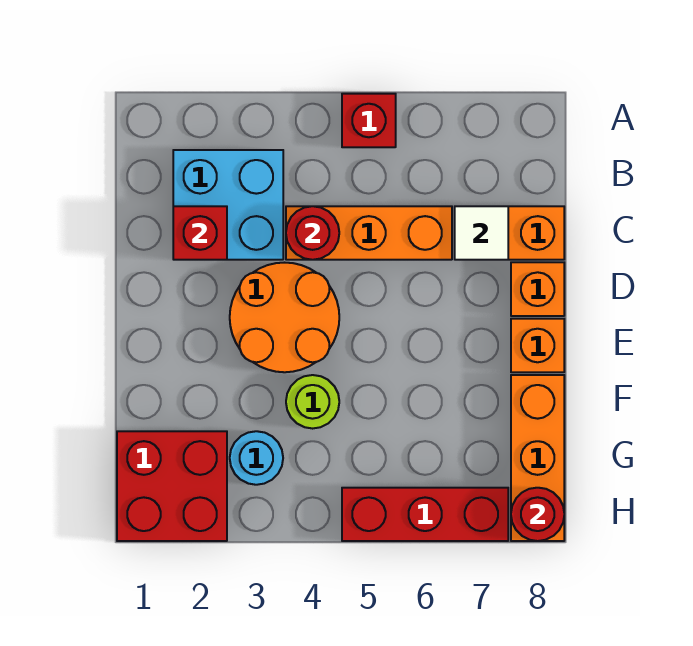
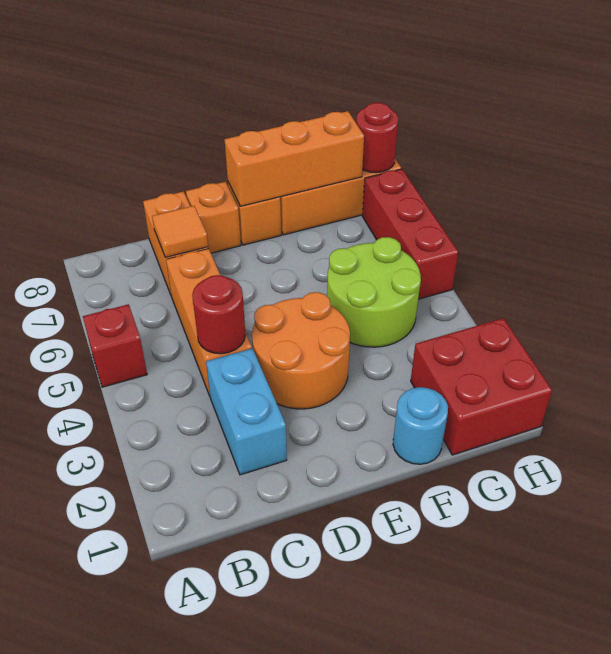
cyan 2x2 brick [173,150,283,260] -> cyan 1x2 brick [206,348,287,475]
red 1x1 brick [173,206,227,260] -> none
white 1x1 tile [455,206,508,260] -> orange 1x1 tile [152,206,208,257]
none -> orange 1x3 brick [225,111,364,206]
lime 1x1 round brick [286,375,339,429] -> lime 2x2 round brick [327,237,421,347]
cyan 1x1 round brick [230,431,283,485] -> cyan 1x1 round brick moved to [393,387,448,464]

